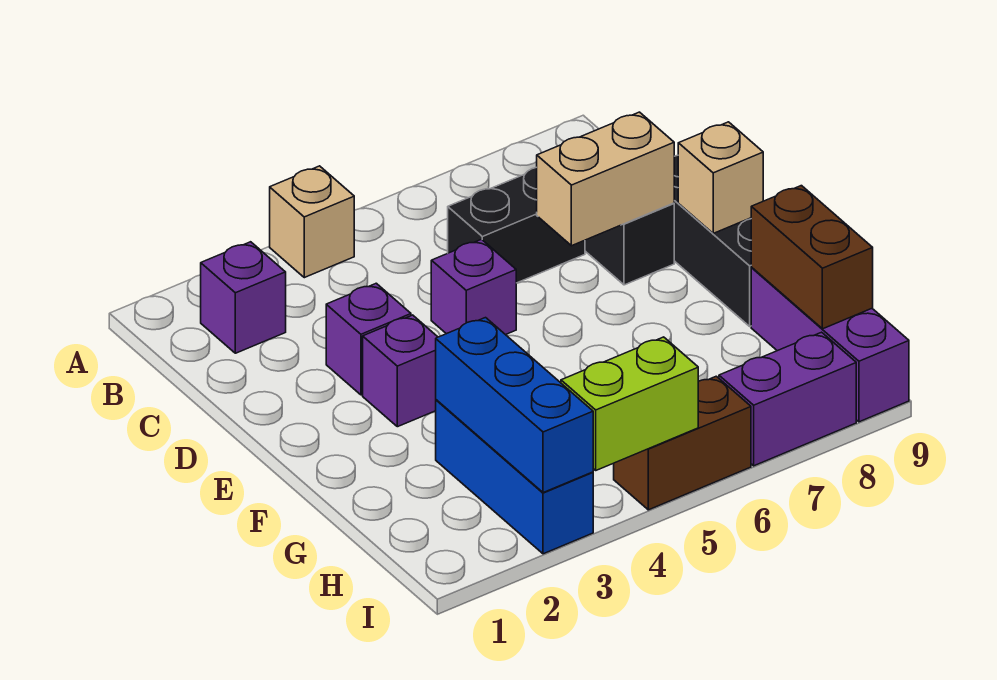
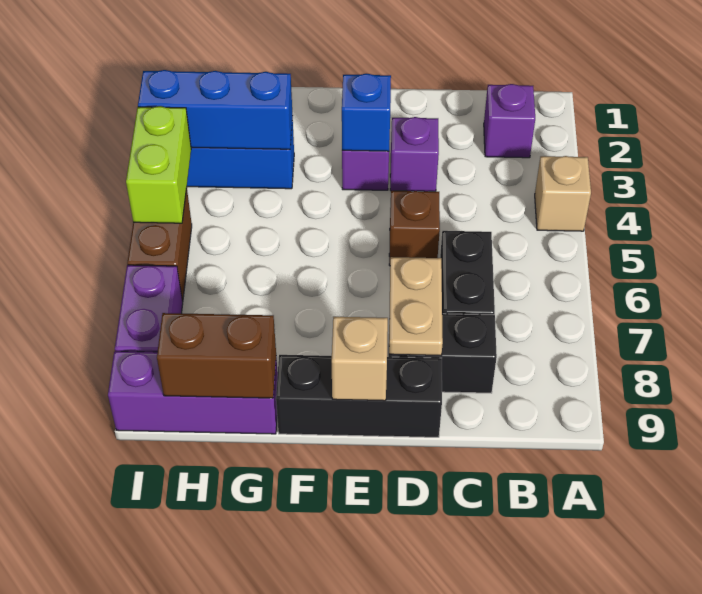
purple 1x1 brick [431,239,516,335] -> brown 1x1 brick [389,191,440,265]
tan 1x2 brick [537,112,674,246] -> tan 1x2 plate [389,257,443,355]
none -> blue 1x1 brick [342,74,391,151]

